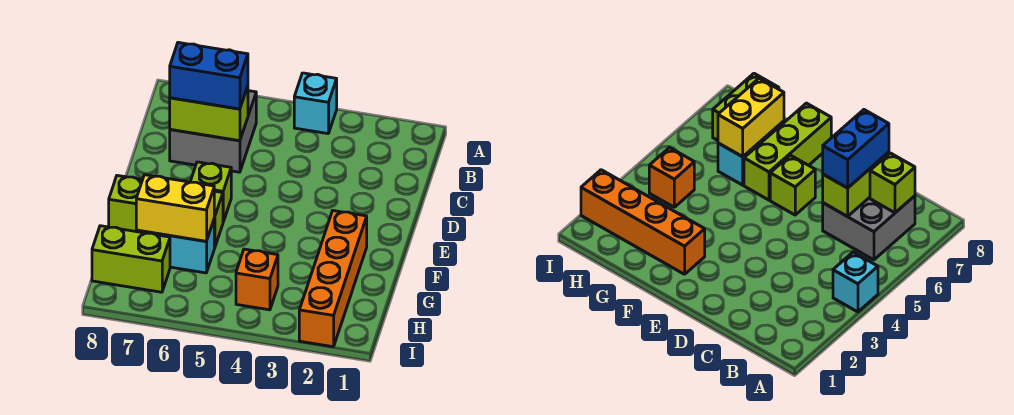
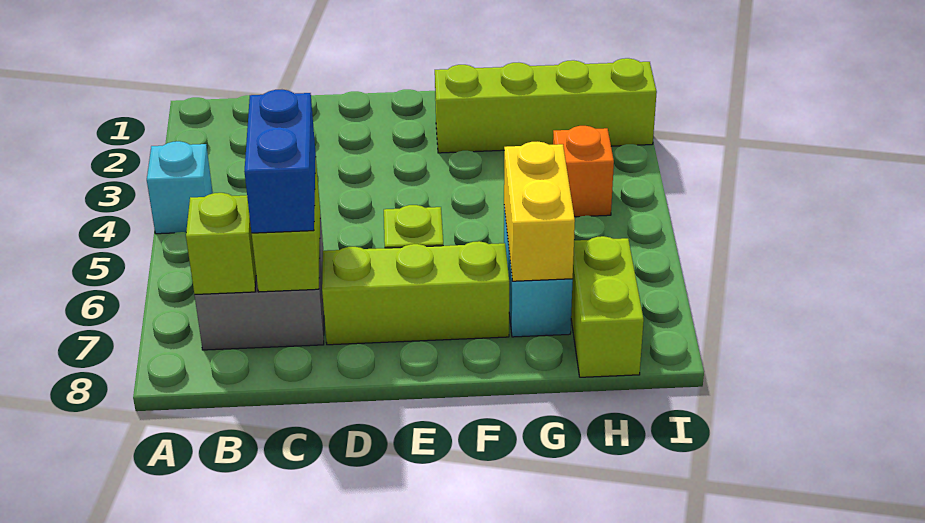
orange 1x4 brick [299,211,367,347] -> lime 1x4 brick [435,58,657,153]
lime 1x3 brick [109,175,223,248] -> lime 1x3 brick turned to [322,241,509,345]

